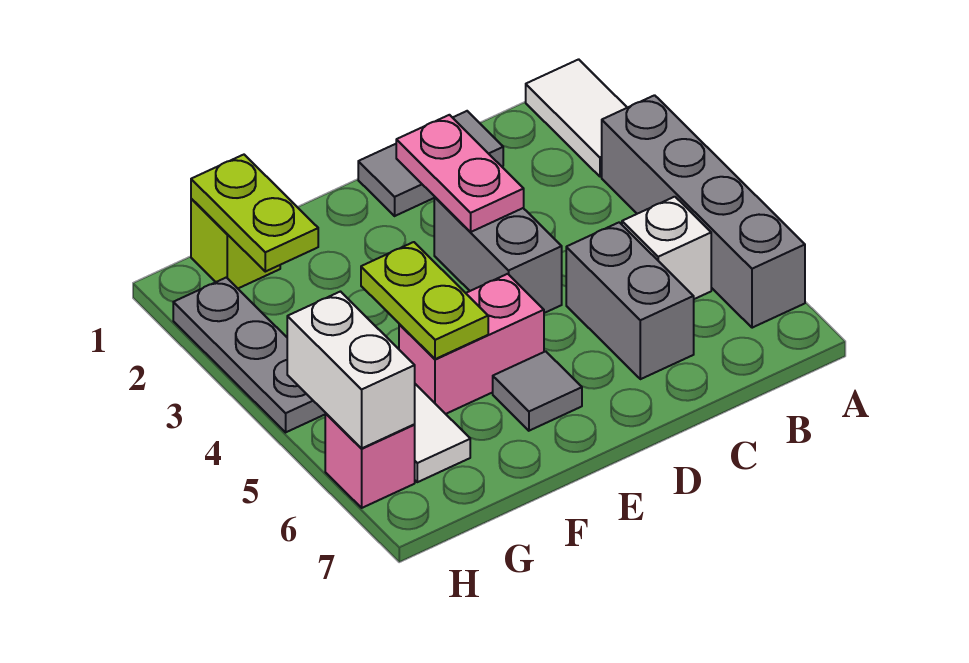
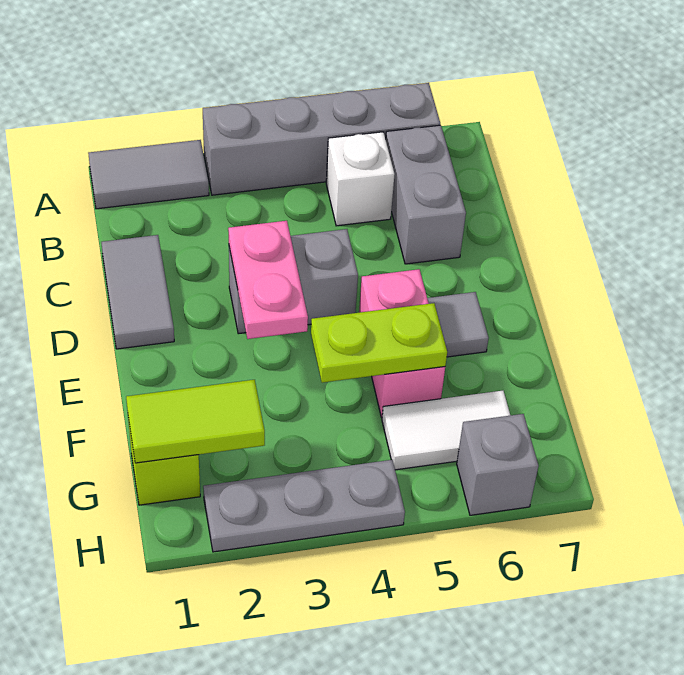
white 1x2 tile [526,59,627,177] -> grey 1x2 tile [88,140,209,209]
grey 1x2 brick [566,222,694,379] -> grey 1x2 brick turned to [386,125,466,264]
pink 1x2 plate [396,115,524,232] -> pink 1x2 plate turned to [228,221,308,339]
lime 1x2 plate [191,155,318,272] -> lime 1x2 tile [126,380,265,463]
white 1x2 brick [287,292,415,449] -> none
pink 1x1 brick [325,414,415,508] -> grey 1x1 brick [457,414,538,515]

